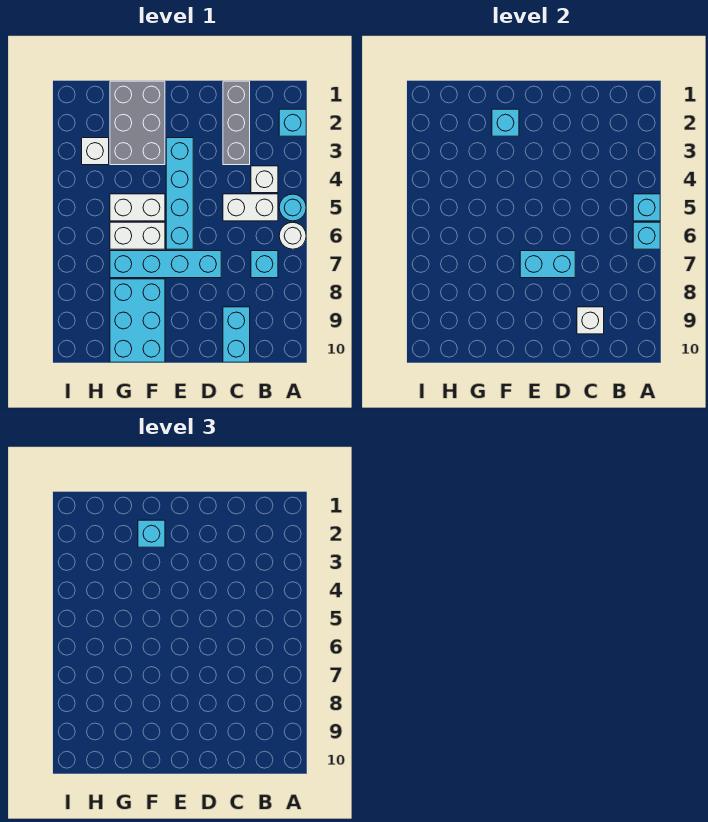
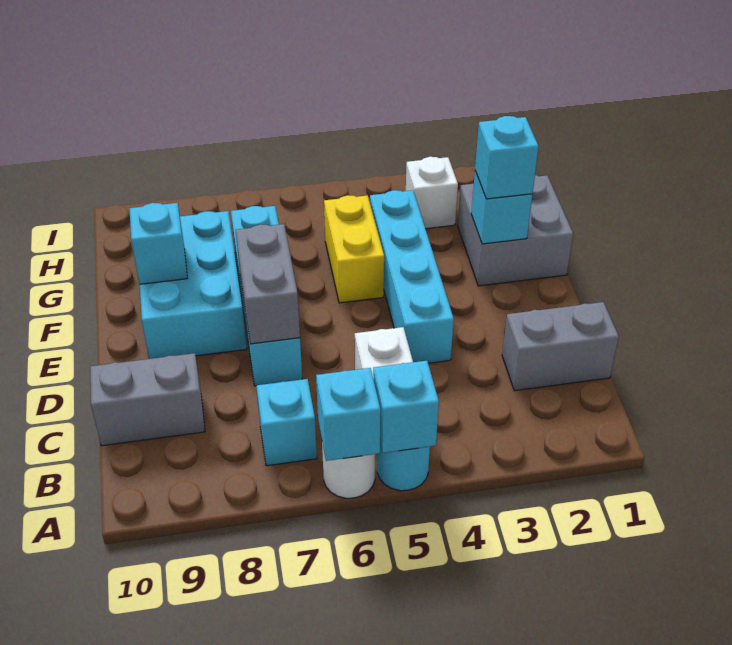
cyan 1x1 brick [279,109,306,136] -> cyan 1x1 brick moved to [129,203,187,284]
white 1x1 brick [251,166,278,193] -> none
grey 1x3 brick [223,81,250,165] -> grey 1x2 brick [502,302,619,391]
cyan 1x2 brick [223,307,250,362] -> grey 1x2 brick [90,353,205,446]
white 1x1 brick [577,307,604,334] -> none
cyan 1x2 brick [520,251,575,278] -> grey 1x2 brick [236,224,300,344]
cyan 1x4 brick [166,138,193,249] -> cyan 1x4 brick turned to [370,190,454,363]
grey 2x3 brick [110,81,165,165] -> grey 2x2 brick [458,175,573,286]
white 1x2 brick [110,194,165,221] -> yellow 1x2 brick [324,195,384,303]
white 1x2 brick [110,222,165,249] -> none
cyan 2x3 brick [110,279,165,362] -> cyan 2x3 brick turned to [140,211,247,359]

